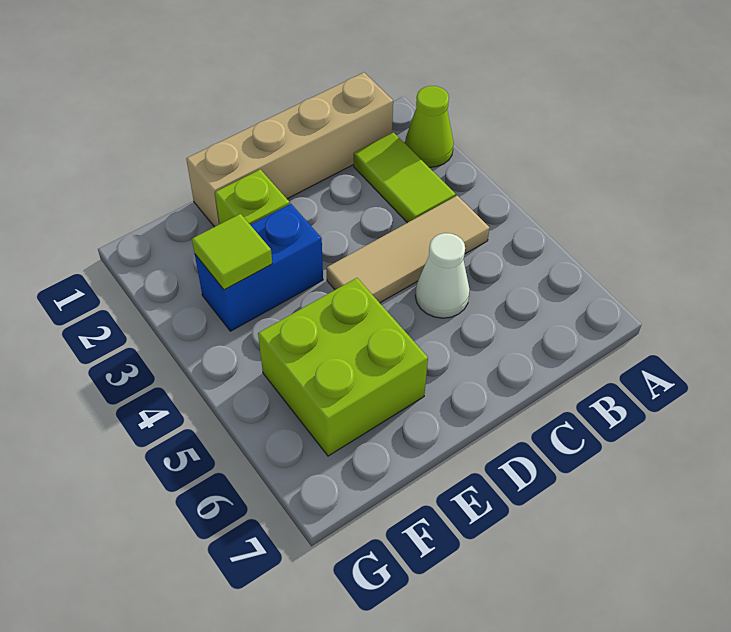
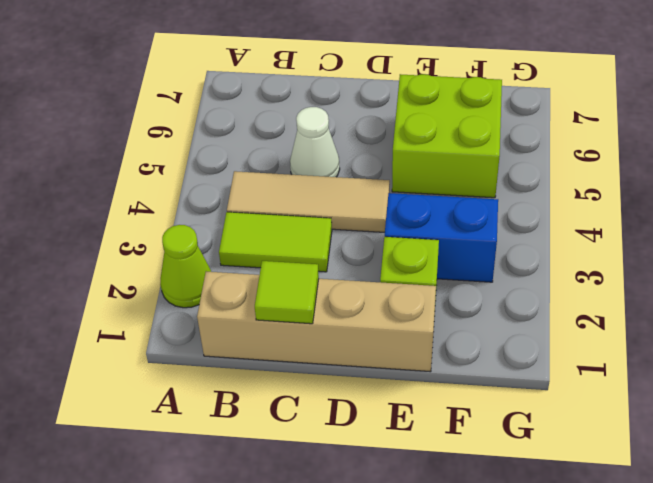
lime 1x2 tile [354,133,456,223] -> lime 1x2 tile turned to [219,212,332,272]
lime 1x1 tile [192,214,272,290] -> lime 1x1 tile moved to [255,261,319,324]

